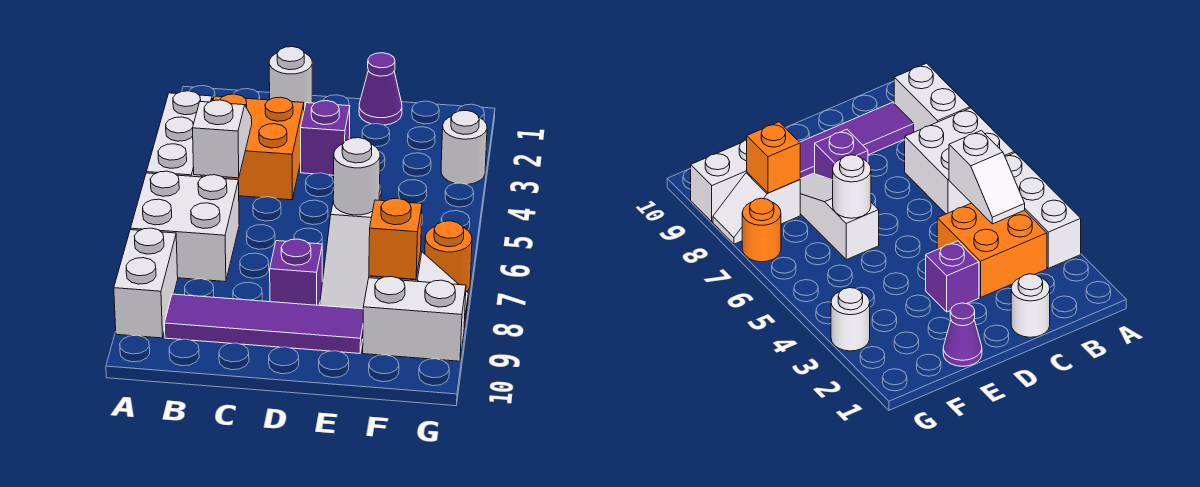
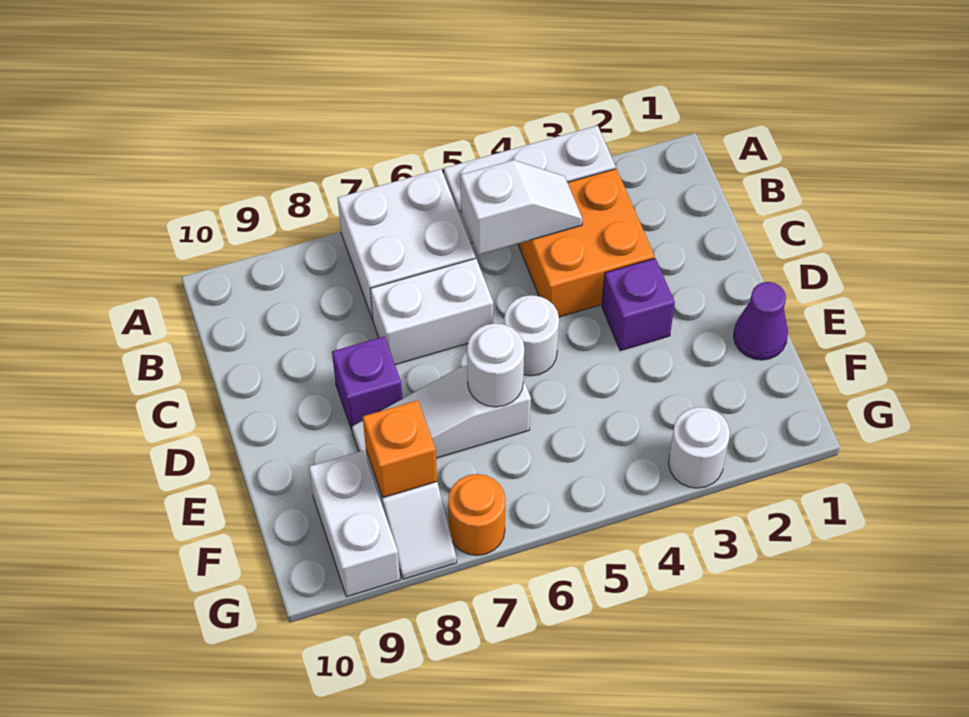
white 1x2 brick [114,228,178,338] -> white 1x2 brick moved to [370,258,493,365]
purple 1x4 tile [164,294,363,353] -> none
white 1x1 round brick [269,47,312,110] -> white 1x1 round brick moved to [504,295,559,376]

